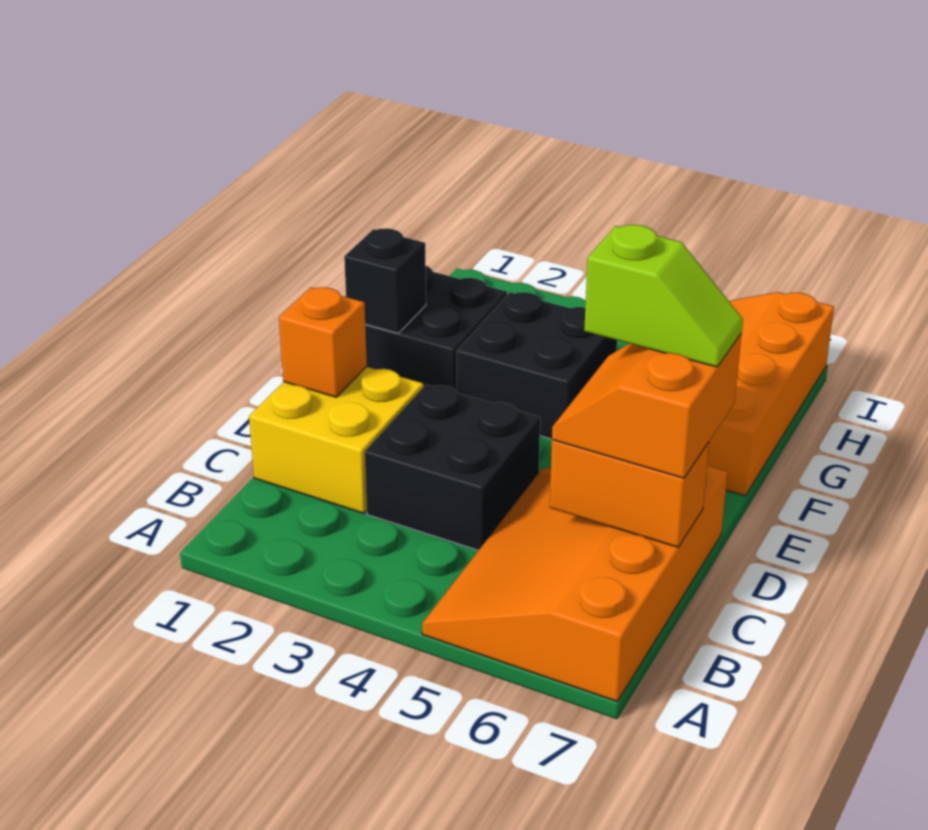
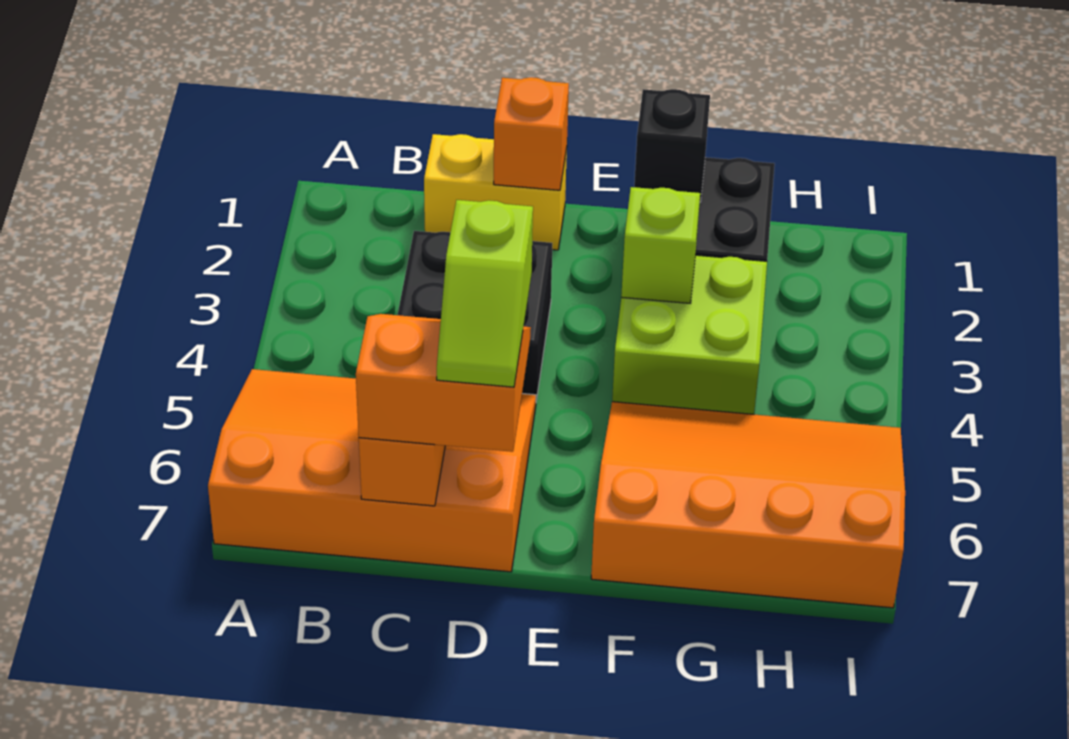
yellow 2x2 brick [249,367,423,513] -> yellow 1x2 brick [424,134,567,250]
black 2x2 brick [457,292,617,439] -> lime 2x2 brick [612,255,767,414]
none -> lime 1x1 brick [621,187,700,303]

